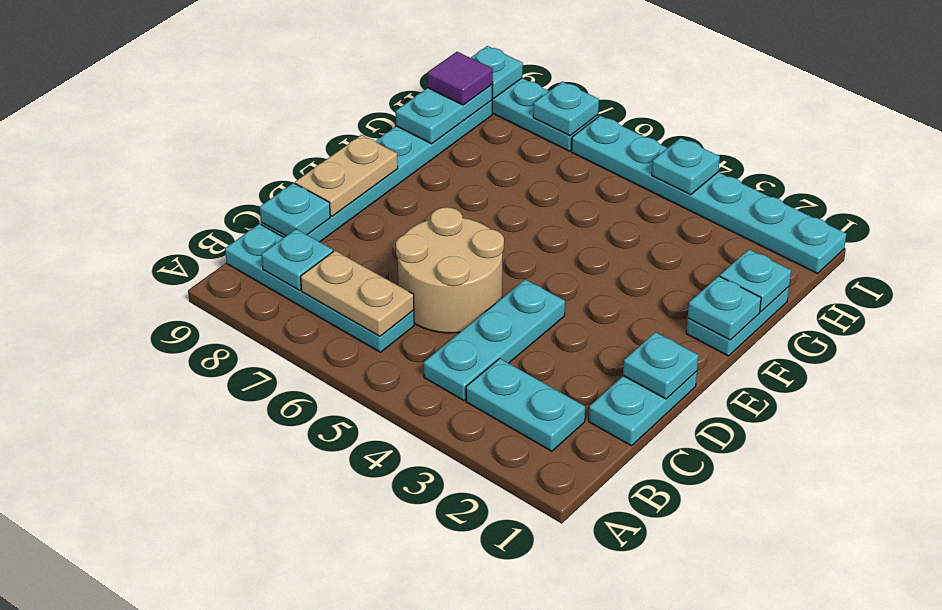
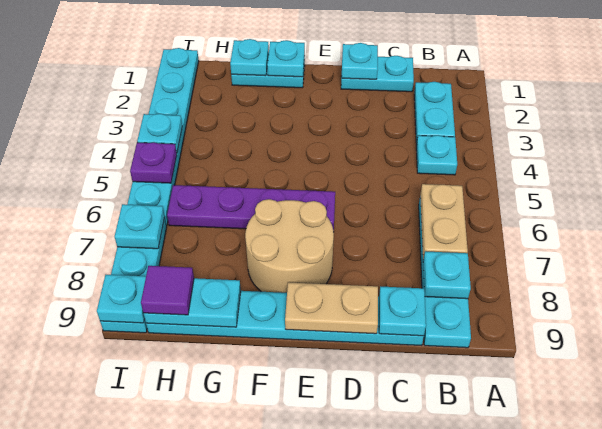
cyan 1x3 plate [424,279,565,401] -> cyan 1x1 plate [416,135,457,175]
tan 2x2 round brick [396,207,504,333] -> tan 2x2 round brick moved to [245,199,334,293]
none -> purple 1x4 plate [167,185,335,232]
none -> purple 1x1 plate [130,142,177,183]

